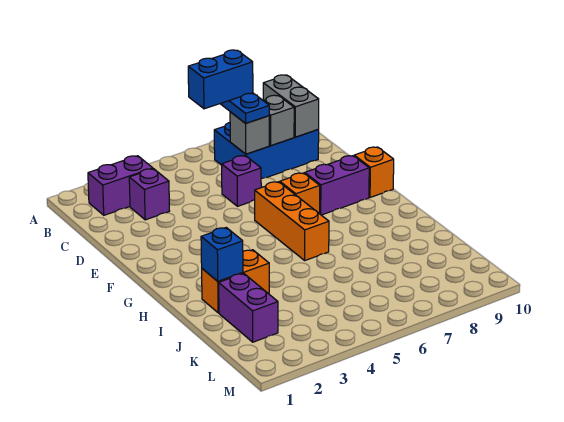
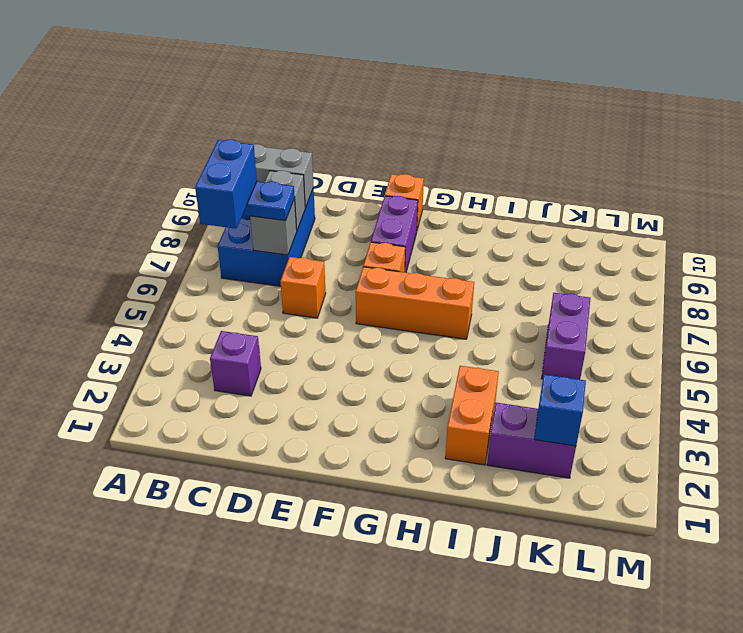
purple 1x2 brick [88,156,153,215] -> purple 1x2 brick moved to [541,293,591,380]
purple 1x1 brick [222,156,261,206] -> orange 1x1 brick [280,257,326,318]
blue 1x1 brick [201,228,243,281] -> blue 1x1 brick moved to [534,374,586,446]

